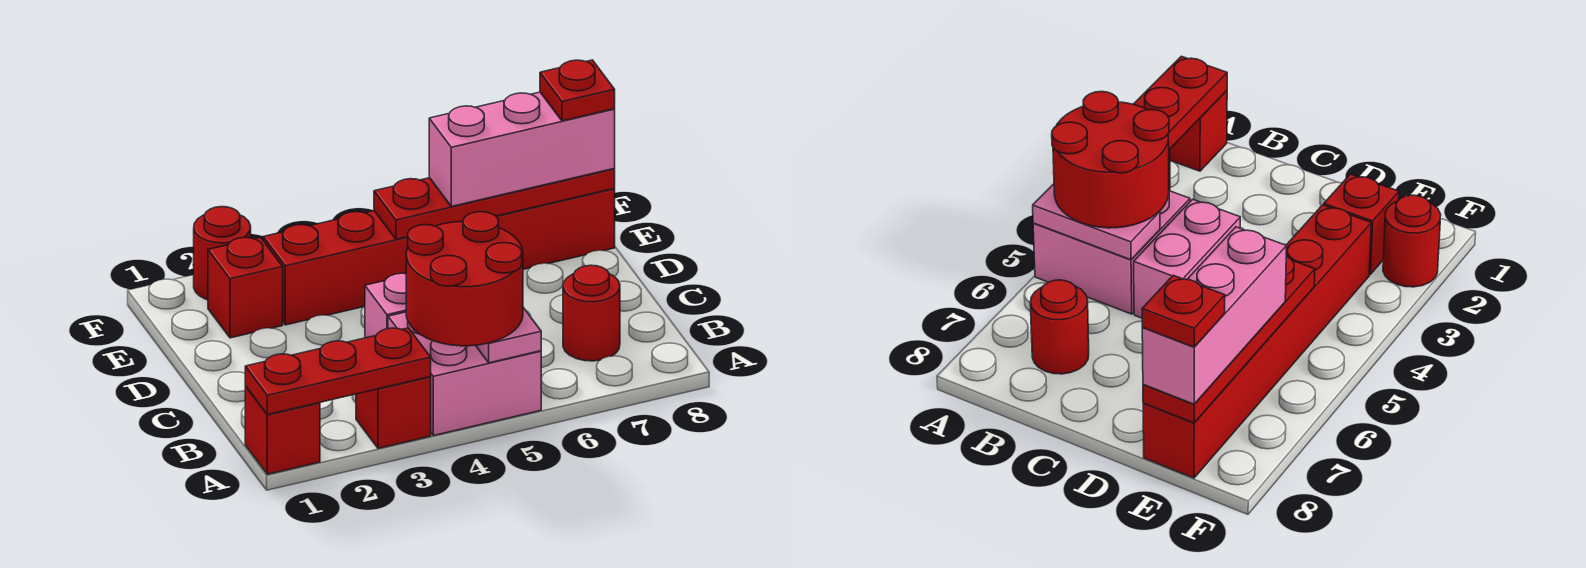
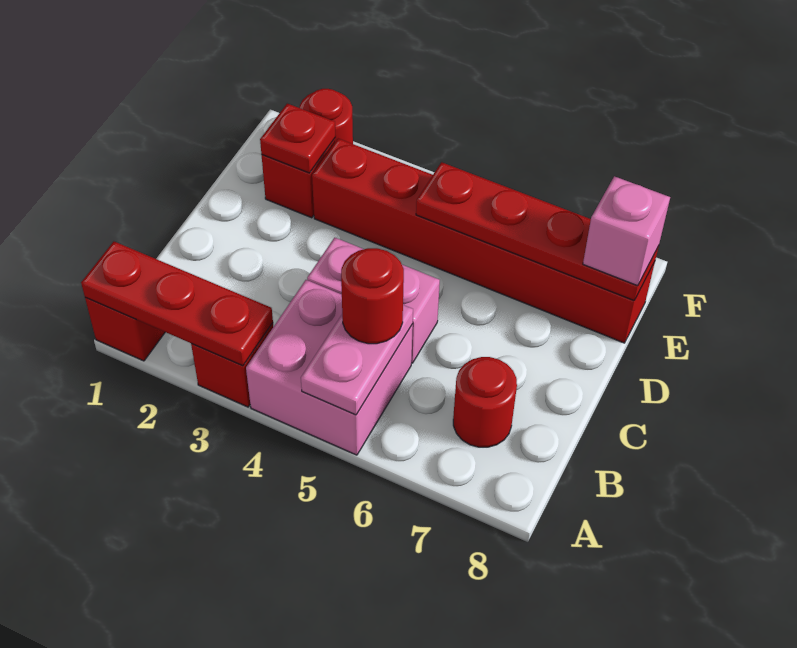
red 2x2 round brick [406,212,523,346] -> red 1x1 round brick [341,248,404,344]
pink 1x3 brick [429,92,615,207] -> pink 1x1 brick [583,176,670,286]
red 1x1 plate [540,60,615,121] -> red 1x1 plate moved to [260,104,336,173]

